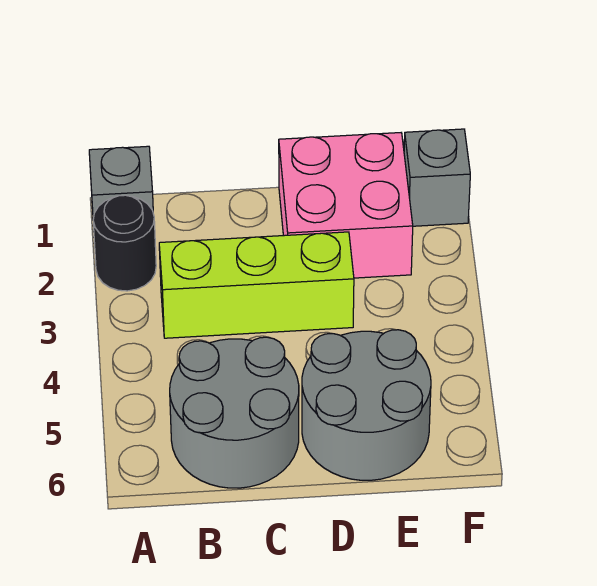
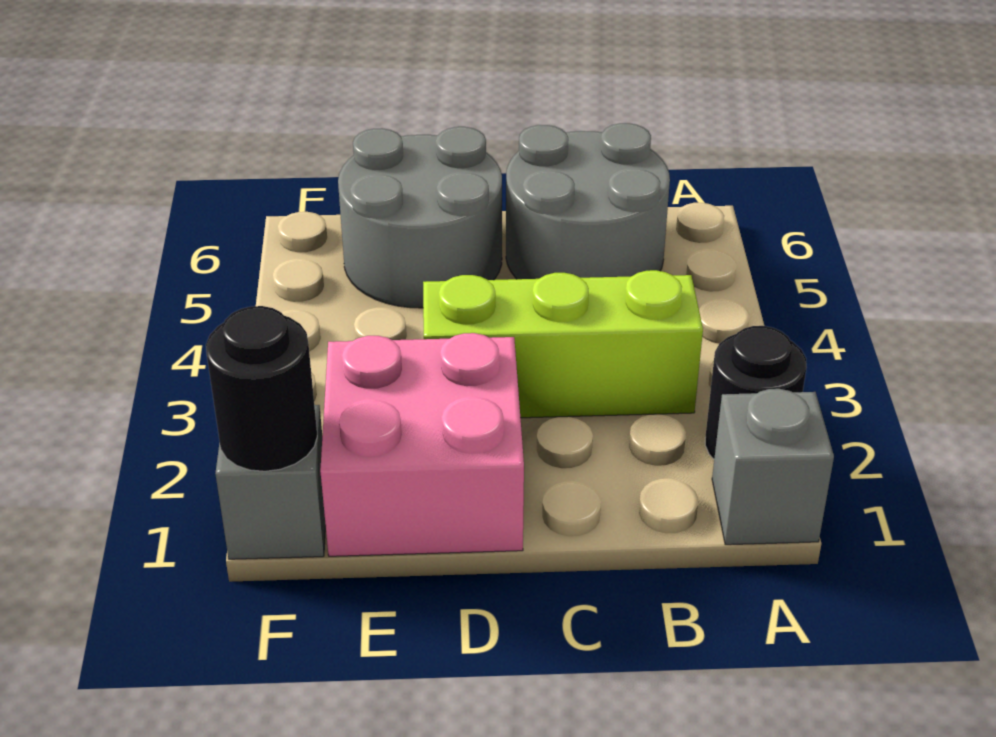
none -> black 1x1 round brick [206,306,317,471]

